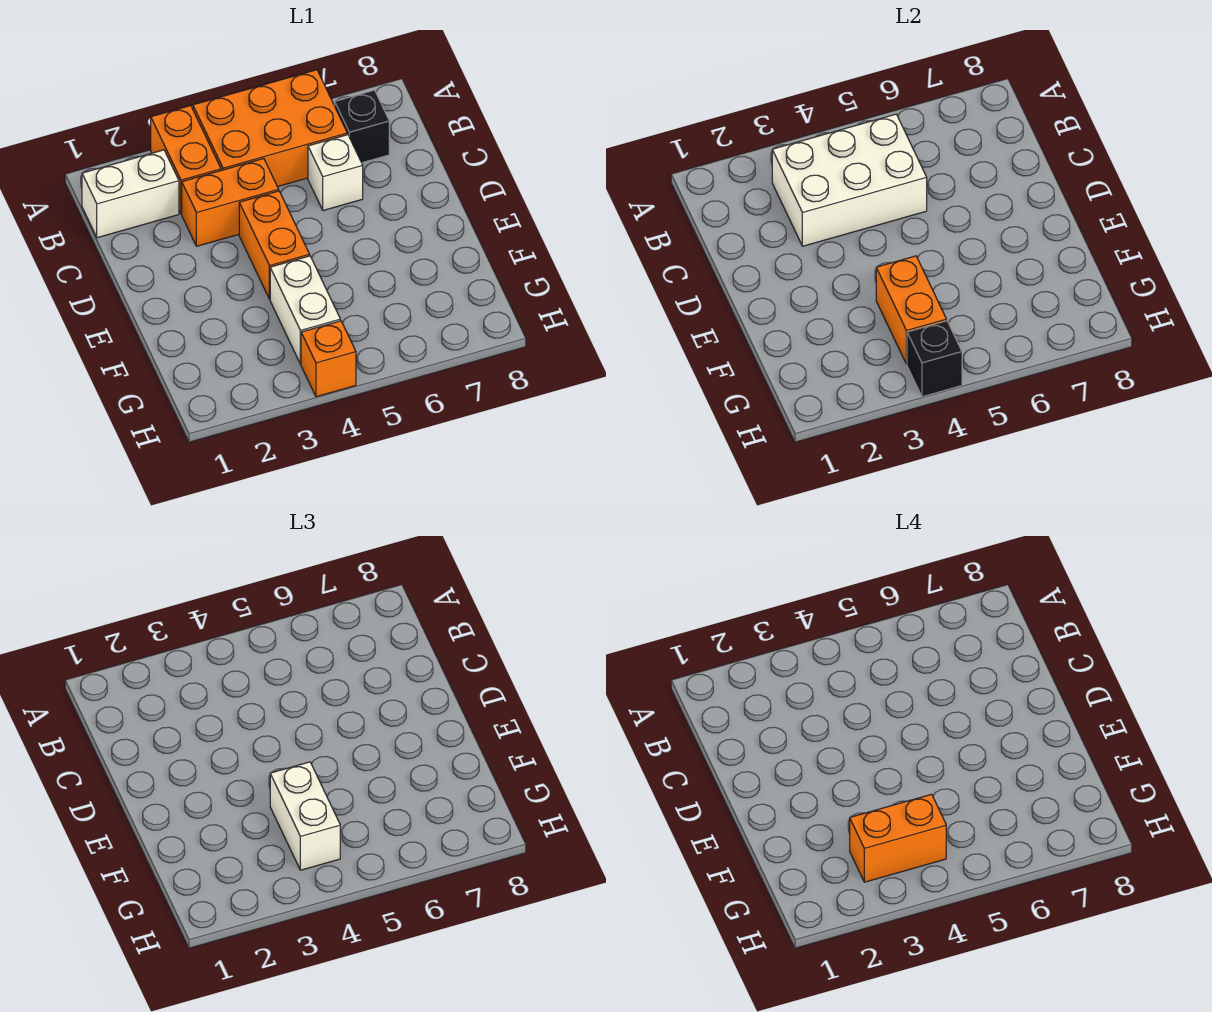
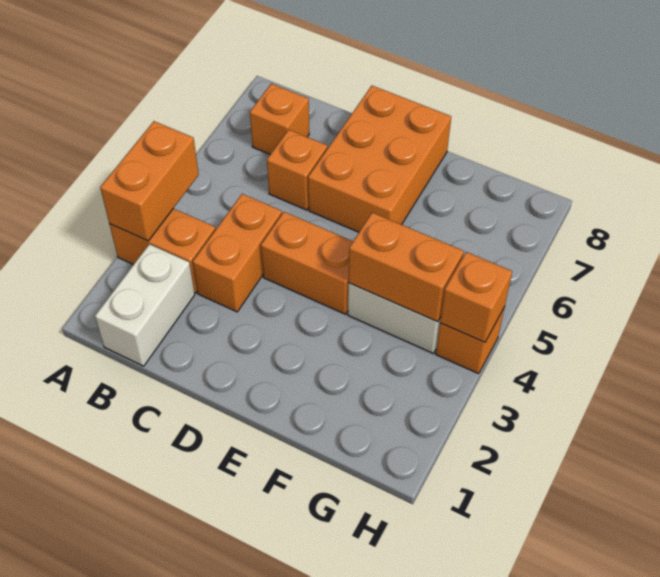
orange 2x3 brick [193,70,347,187] -> orange 2x3 brick moved to [308,86,451,232]
white 2x3 brick [772,114,927,246] -> none
black 1x1 brick [335,90,389,163] -> orange 1x1 brick [250,84,309,154]
white 1x1 brick [308,135,363,210] -> orange 1x1 brick [267,130,327,210]
white 1x2 brick [270,762,340,870] -> none
orange 1x2 brick [850,794,946,882] -> orange 1x2 brick moved to [100,121,199,241]
black 1x1 brick [907,321,962,397] -> orange 1x1 brick [440,252,512,342]

